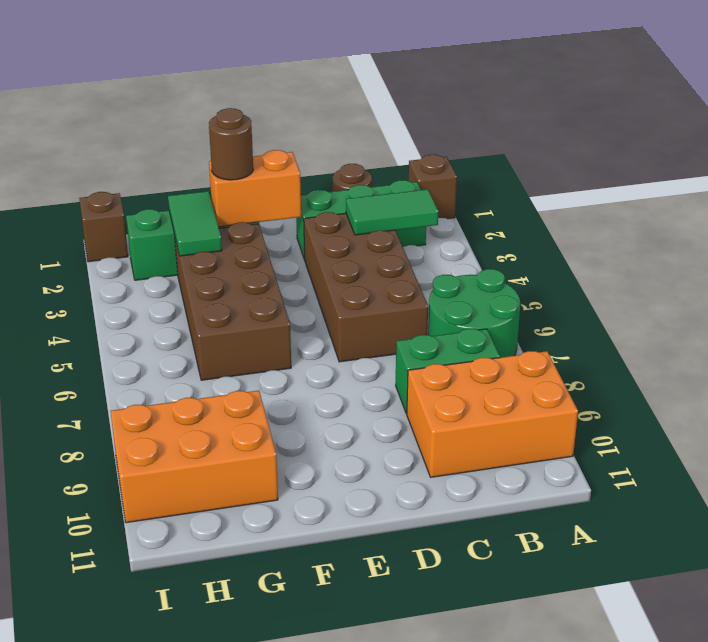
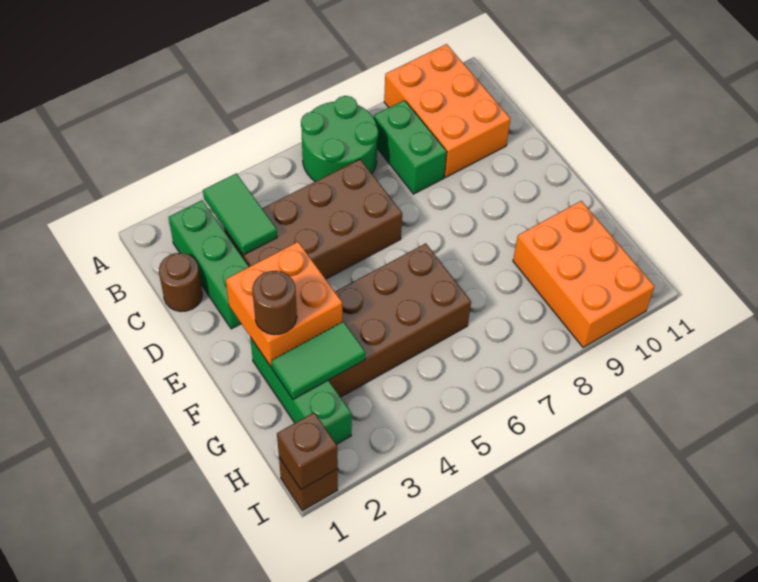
brown 1x1 brick [409,155,457,219] -> brown 1x1 brick moved to [277,412,338,490]
orange 1x2 brick [209,150,301,227] -> orange 2x2 brick [226,242,342,367]

